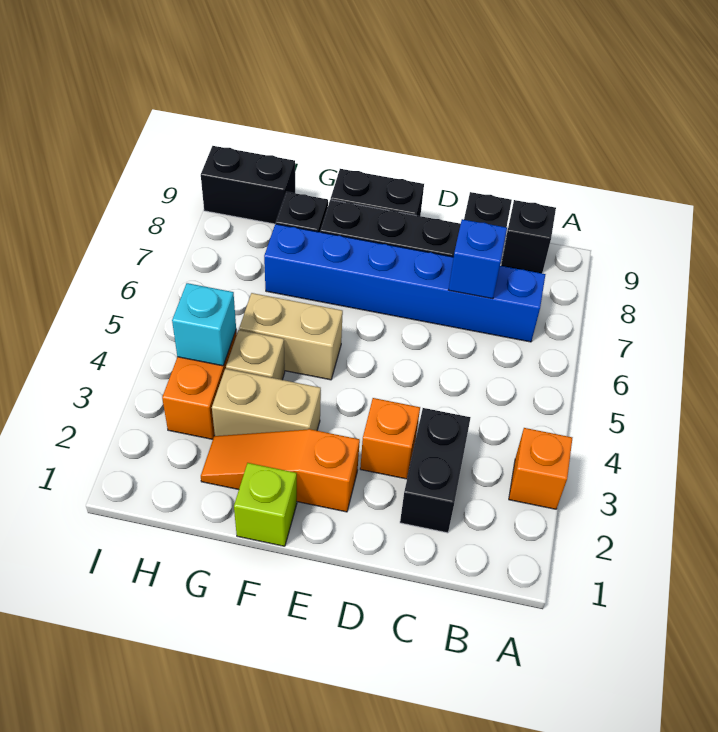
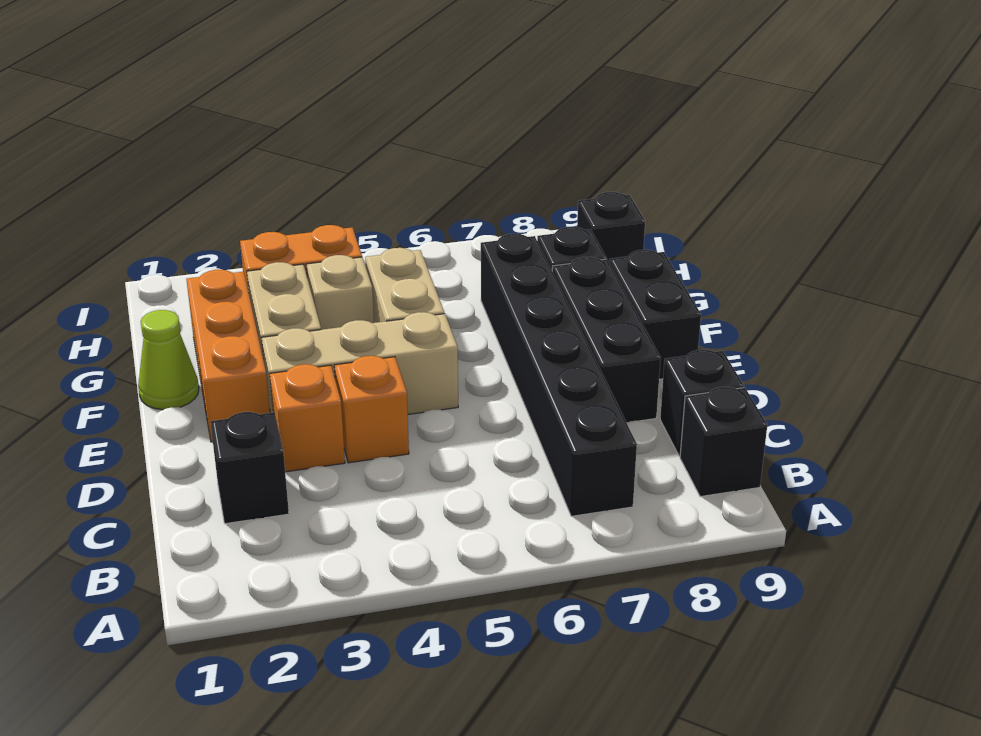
orange 1x1 brick [509,428,572,509] -> orange 1x1 brick moved to [334,356,409,463]
blue 1x6 brick [264,224,546,342] -> black 1x6 brick [481,234,637,516]
black 1x2 brick [400,408,471,533] -> black 1x1 brick [210,412,289,524]
blue 1x1 brick [449,219,507,299] -> none
orange 1x3 slope [201,429,360,512] -> orange 1x3 brick [186,270,270,442]
none -> tan 1x3 brick [262,312,458,414]
lime 1x1 brick [234,463,297,546] -> lime 1x1 cone [138,310,199,410]
cyan 1x1 brick [172,283,236,366] -> none
black 1x2 brick [201,146,295,224] -> black 1x1 brick [577,192,645,263]

